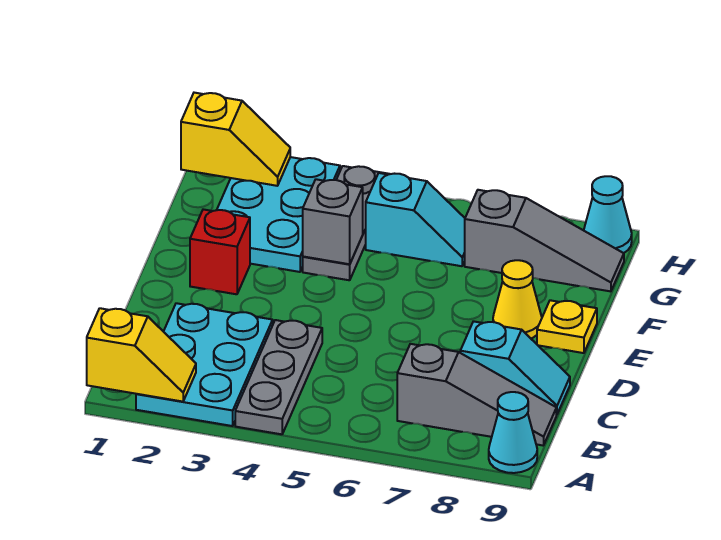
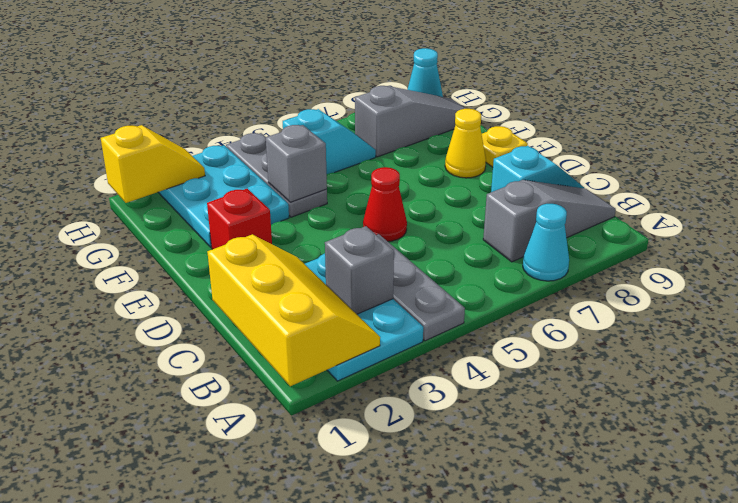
yellow 1x2 slope [87,308,196,402] -> yellow 2x3 slope [207,235,380,386]
cyan 1x1 cone [489,392,537,473] -> cyan 1x1 cone moved to [523,204,569,281]
none -> grey 1x1 brick [325,226,394,314]
none -> red 1x1 cone [363,167,407,241]

